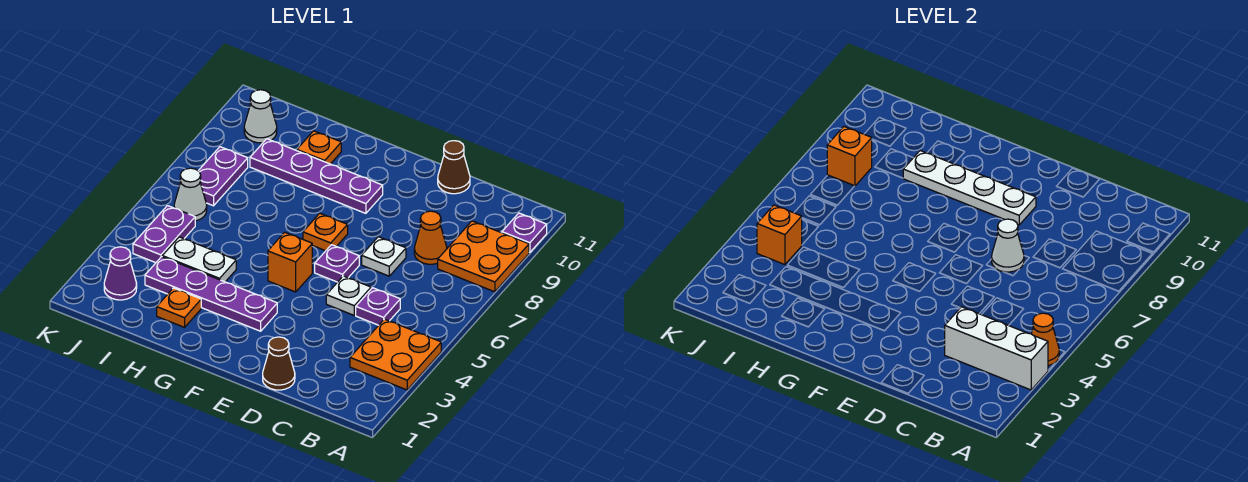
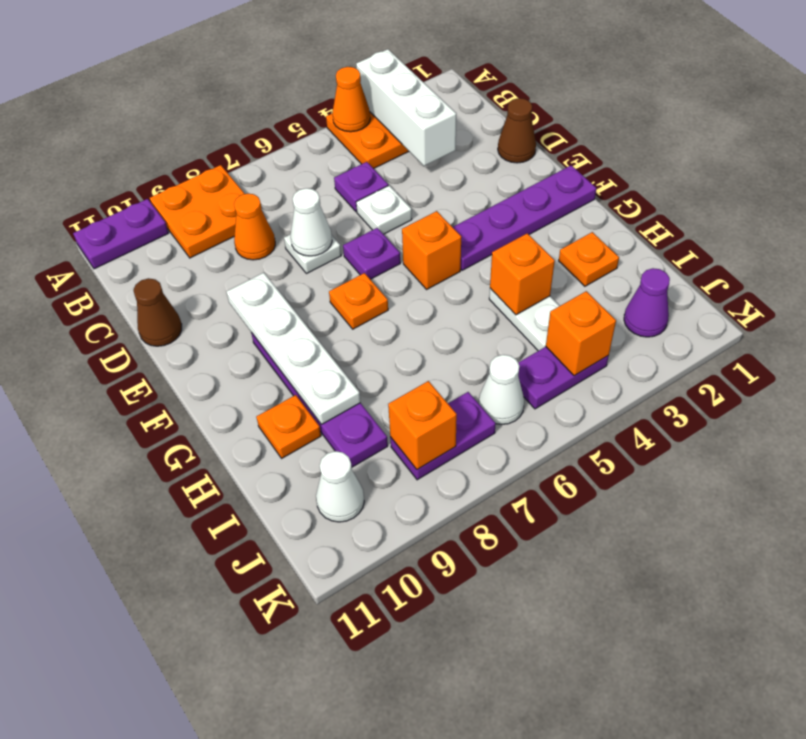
purple 1x1 plate [502,213,547,252] -> purple 1x2 plate [73,199,168,269]
purple 1x4 plate [145,257,277,331] -> purple 1x4 plate turned to [453,165,596,270]
none -> orange 1x1 brick [490,233,555,315]

